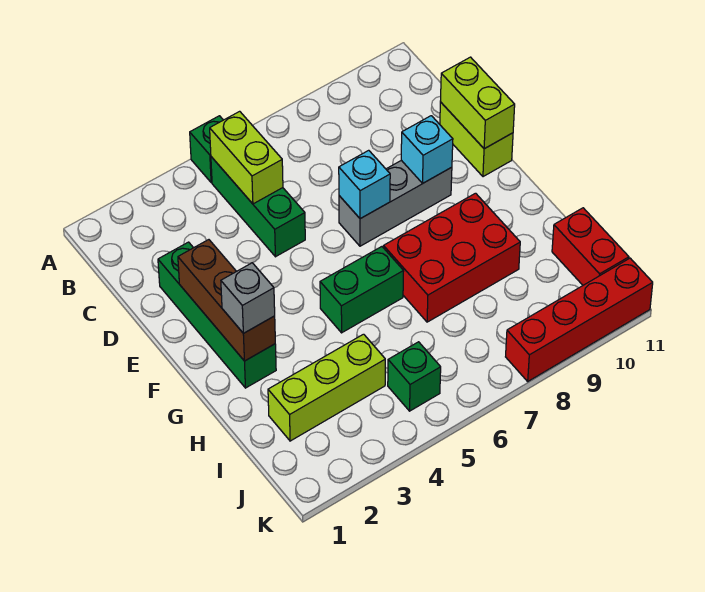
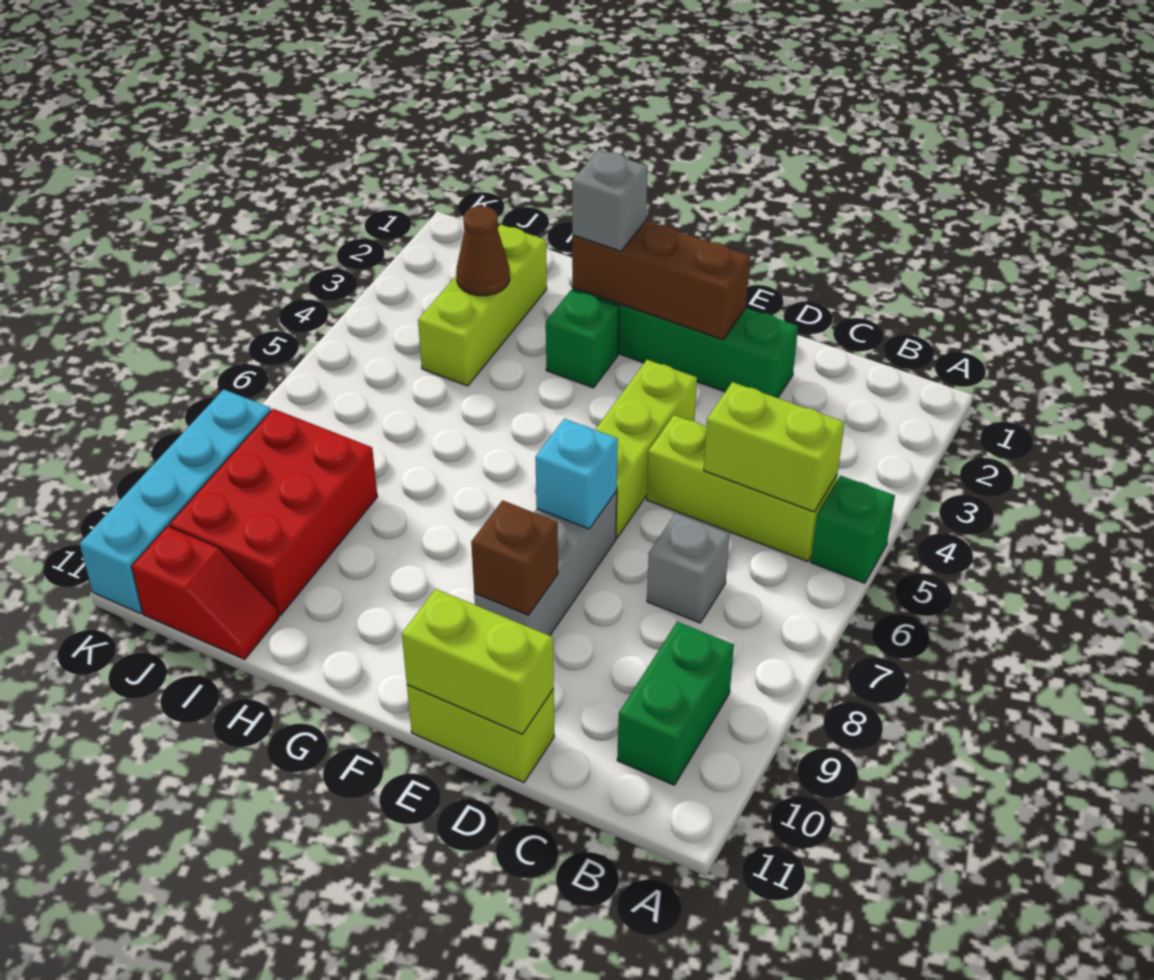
green 1x3 brick [211,157,305,257] -> lime 1x3 brick [647,415,837,562]
none -> grey 1x1 brick [647,513,730,623]
none -> lime 1x3 brick [595,360,697,538]
cyan 1x1 brick [401,116,453,183] -> brown 1x1 brick [471,500,558,615]
green 1x2 brick [320,247,404,333] -> green 1x2 brick moved to [617,622,734,785]
red 2x3 brick [383,193,520,322] -> red 2x3 brick moved to [169,409,378,616]
none -> brown 1x1 cone [456,206,510,296]
red 1x2 brick [552,208,629,285] -> red 1x2 slope [131,526,278,659]
green 1x1 brick [388,342,441,411] -> green 1x1 brick moved to [546,290,619,388]
red 1x4 brick [506,258,653,381] -> cyan 1x4 brick [80,389,271,613]

